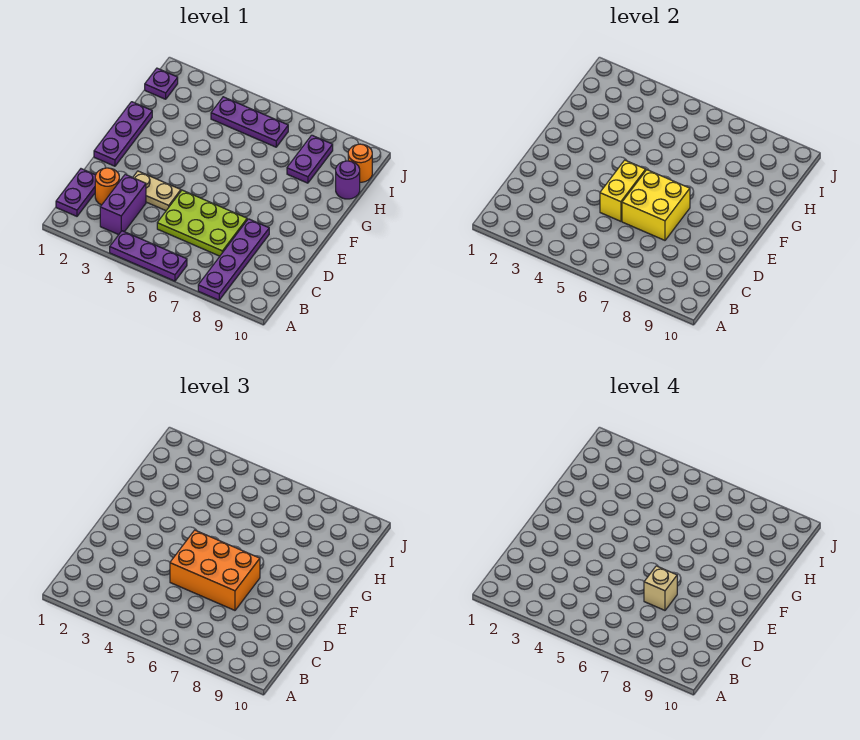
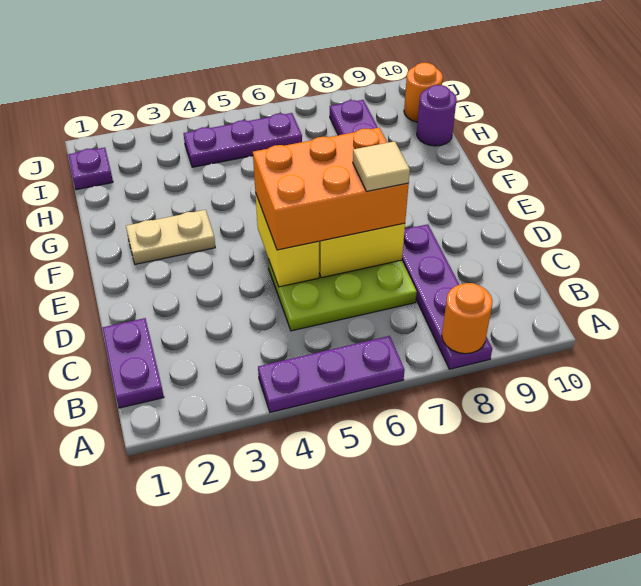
purple 1x2 brick [100,174,146,235] -> none
orange 1x1 round brick [95,168,119,205] -> orange 1x1 round brick moved to [442,283,493,354]
tan 1x2 plate [133,171,181,211] -> tan 1x2 plate moved to [126,210,215,264]
tan 1x1 brick [644,566,677,610] -> tan 1x1 tile [353,141,410,191]
purple 1x3 plate [94,102,152,166] -> none

